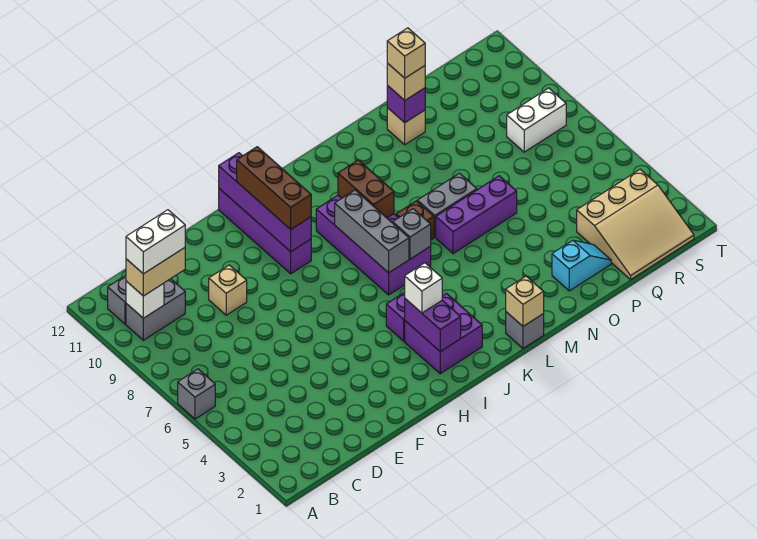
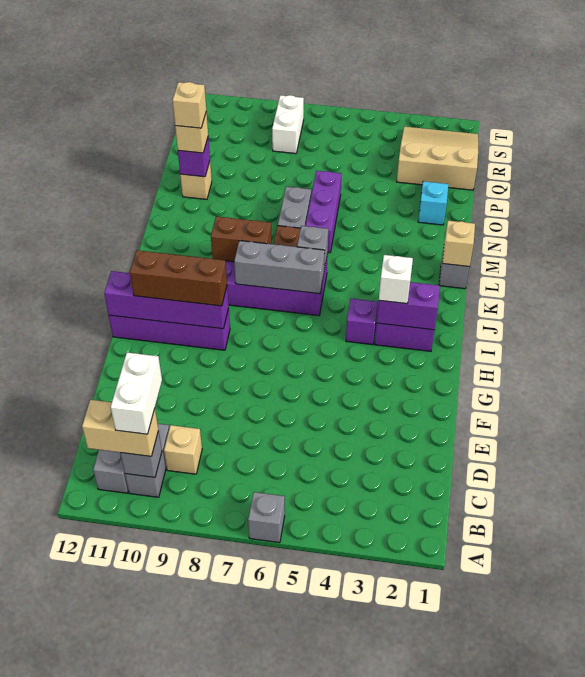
white 1x1 brick [126,281,164,318] -> grey 1x1 brick [120,431,162,477]
tan 1x2 brick [126,248,185,296] -> tan 1x2 brick turned to [82,400,158,456]
tan 1x1 brick [209,265,247,315] -> tan 1x1 brick moved to [164,425,202,474]
tan 3x3 slope [577,169,694,279] -> tan 3x3 slope turned to [397,127,478,190]

